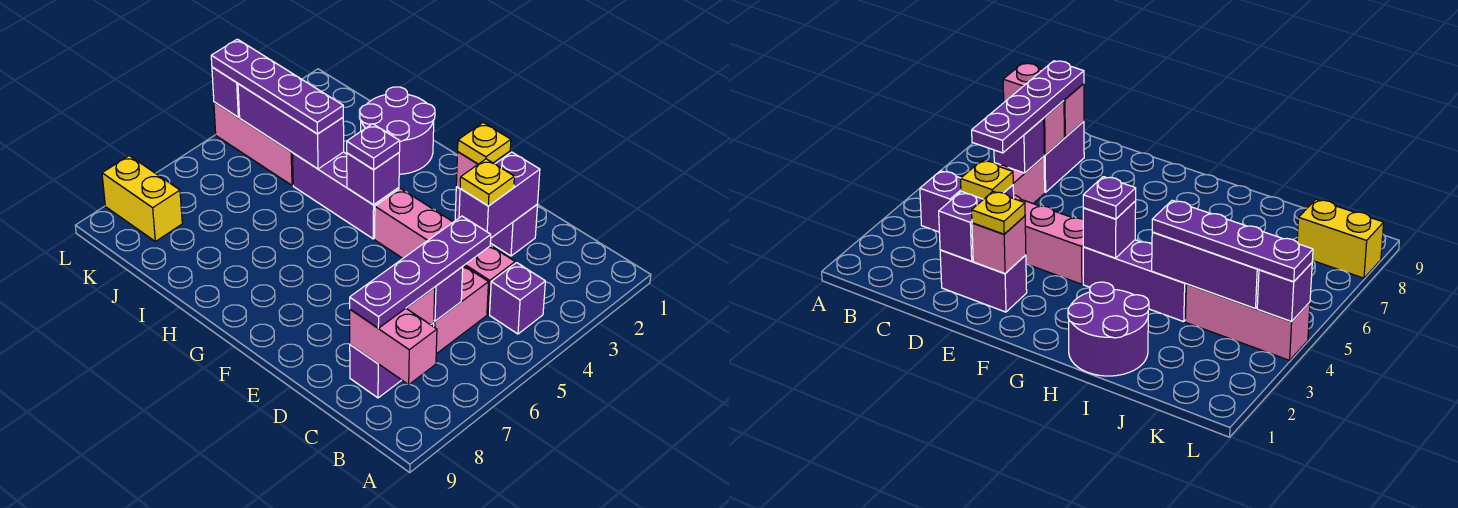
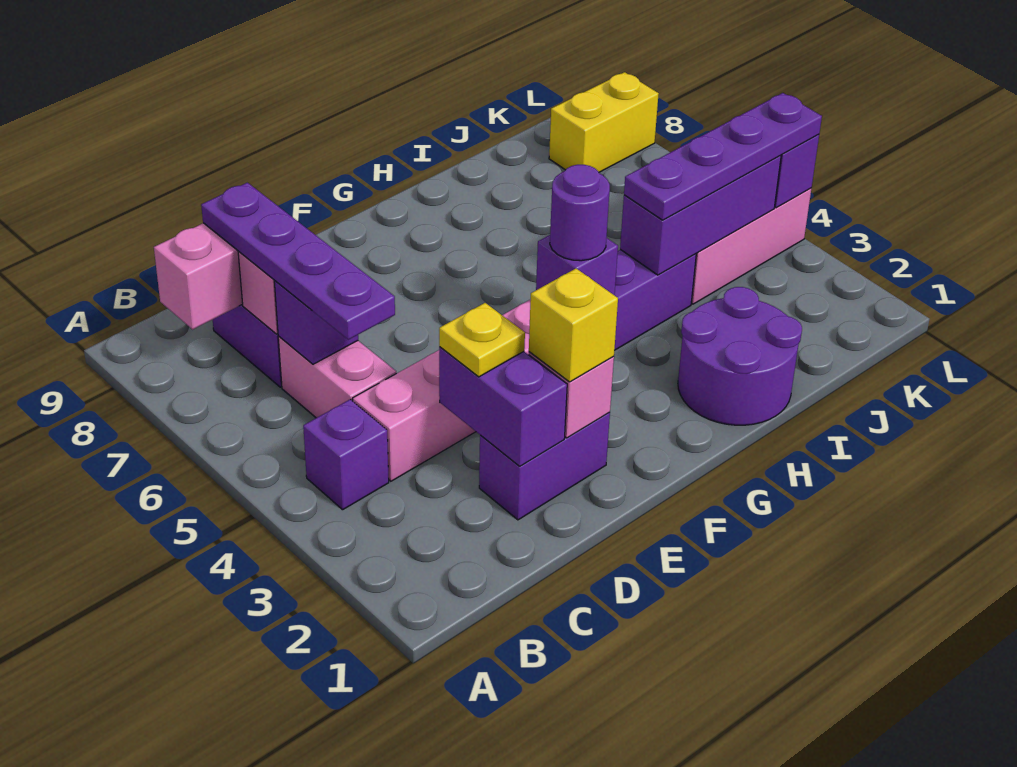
yellow 1x1 plate [458,123,511,164] -> yellow 1x1 brick [529,269,618,382]
purple 1x1 plate [347,124,400,170] -> purple 1x1 round brick [550,165,610,261]

